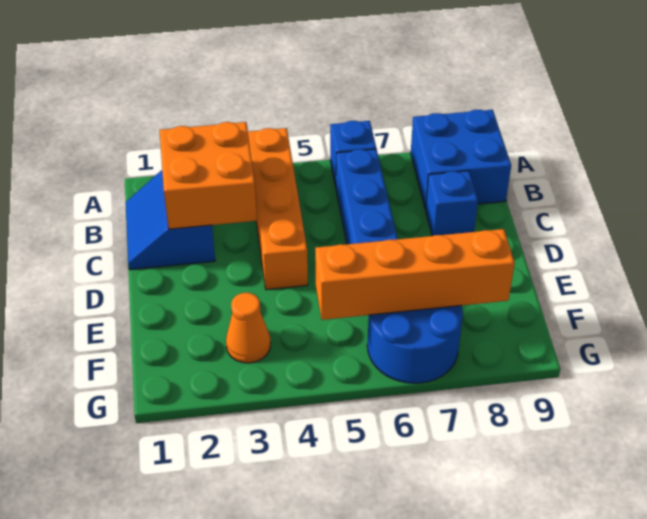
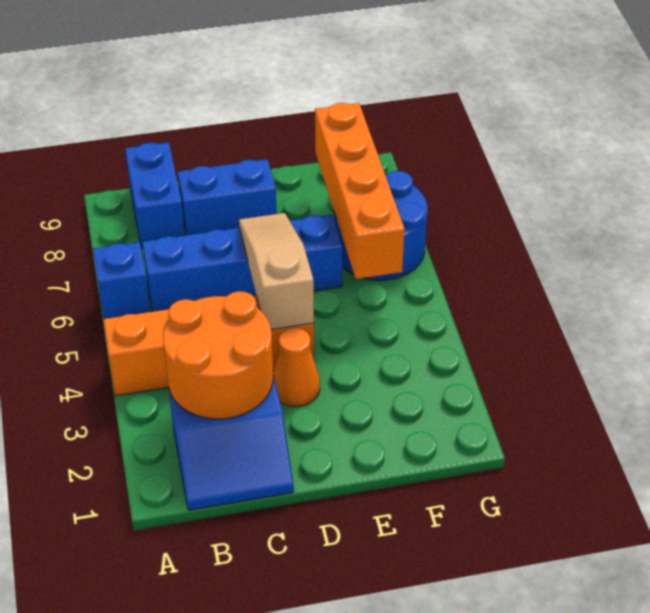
blue 2x2 brick [411,110,511,209] -> blue 1x2 brick [125,142,185,249]
orange 2x2 brick [160,122,257,229] -> orange 2x2 round brick [163,291,273,419]
blue 1x1 brick [426,171,478,236] -> blue 1x2 brick [178,159,277,235]
none -> tan 1x3 slope [239,213,314,330]
orange 1x1 cone [226,293,271,363] -> orange 1x1 cone moved to [273,328,320,407]

